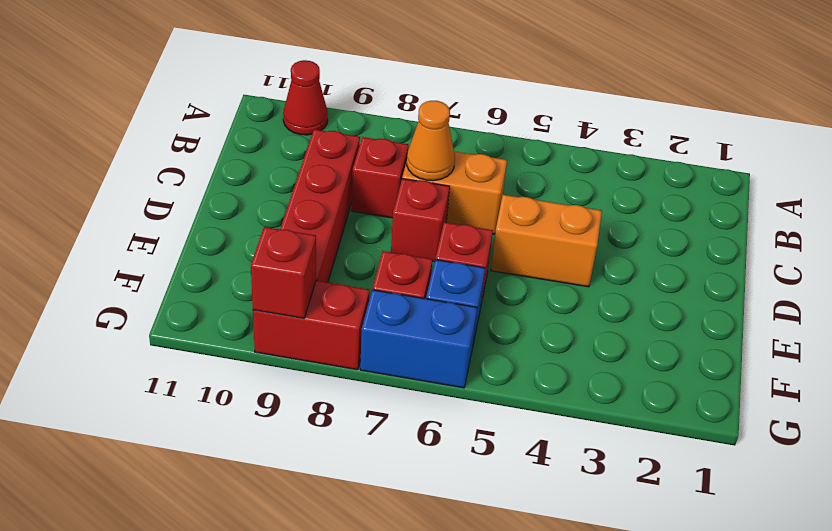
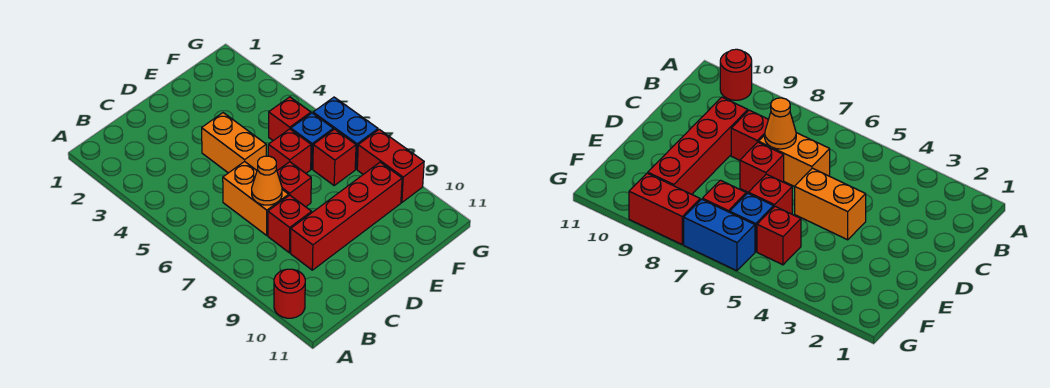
red 1x1 cone [283,60,328,135] -> red 1x1 round brick [274,269,305,318]
red 1x1 brick [251,227,316,318] -> red 1x1 brick moved to [269,97,311,141]

